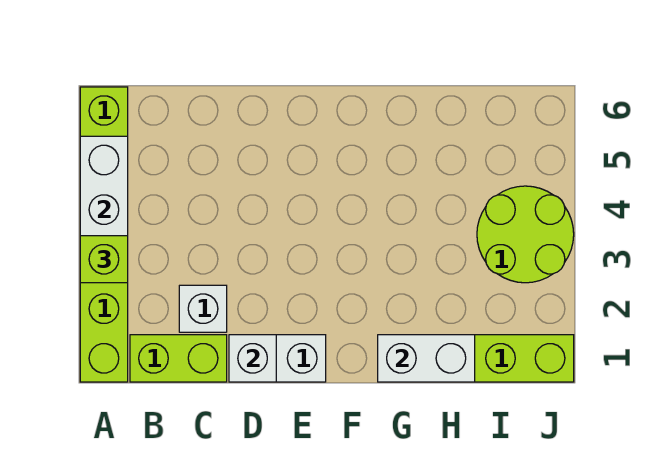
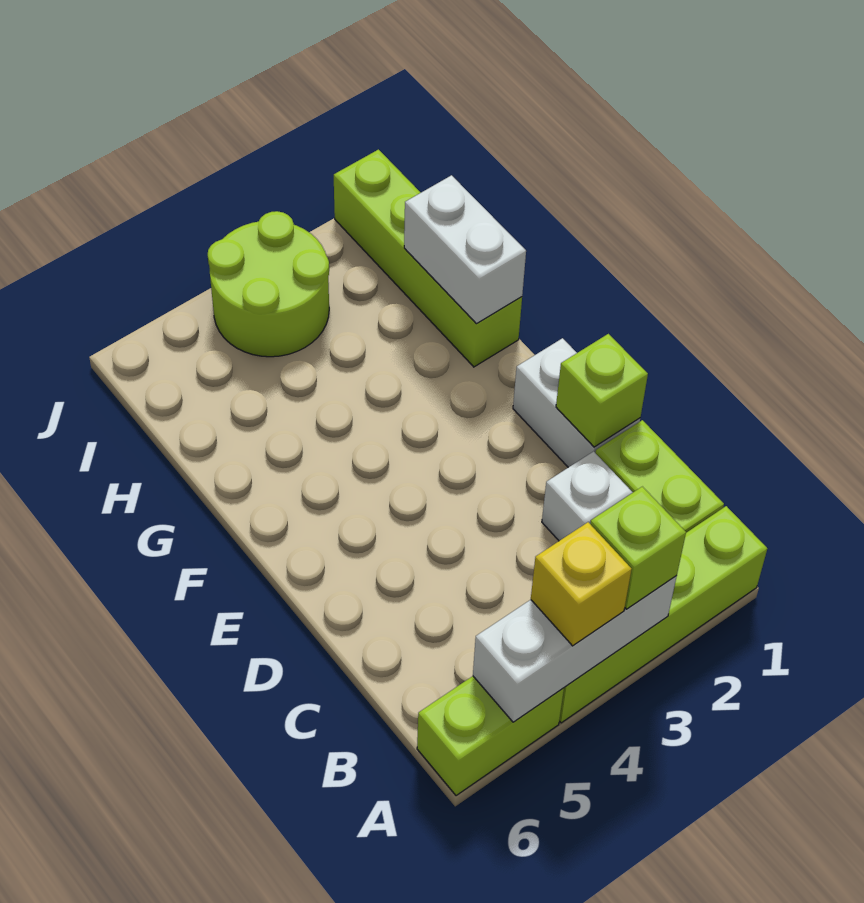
none -> yellow 1x1 brick [531,522,632,646]
white 1x1 brick [229,335,276,382] -> lime 1x1 brick [556,334,648,447]

